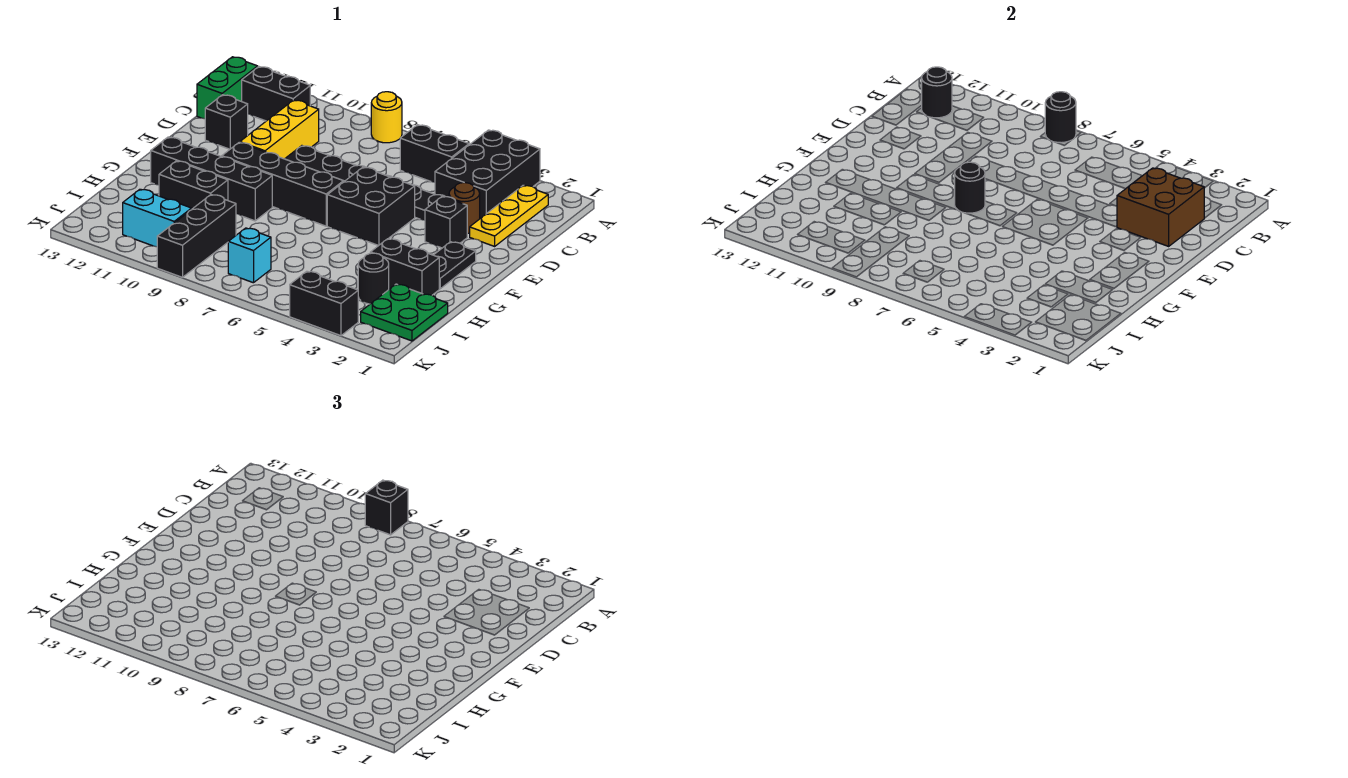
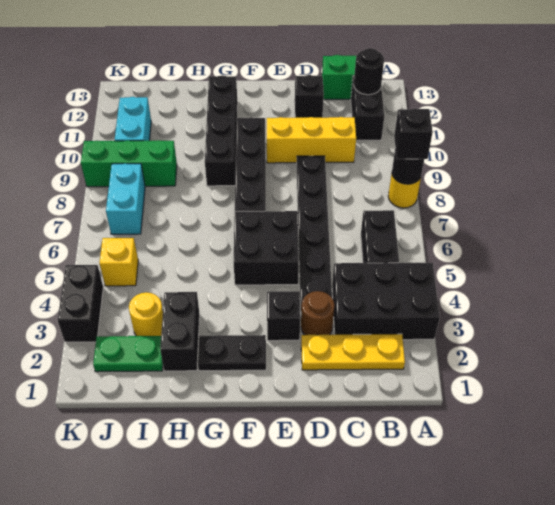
brown 2x2 brick [1117,168,1204,246] -> none
black 1x1 round brick [955,162,985,213] -> none
black 1x2 brick [159,161,228,209] -> none
green 2x2 plate [361,284,448,341] -> green 1x2 plate [93,336,163,372]
black 1x1 round brick [358,253,389,304] -> yellow 1x1 round brick [129,292,163,336]
black 1x3 brick [157,195,236,277] -> green 1x3 brick [81,140,177,187]
none -> yellow 1x1 brick [99,238,138,286]
cyan 1x1 brick [228,228,271,283] -> cyan 1x2 brick [106,164,145,234]

